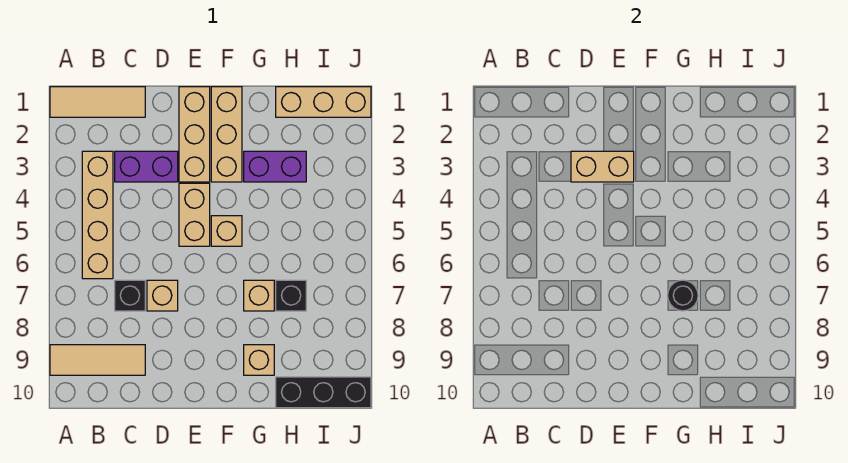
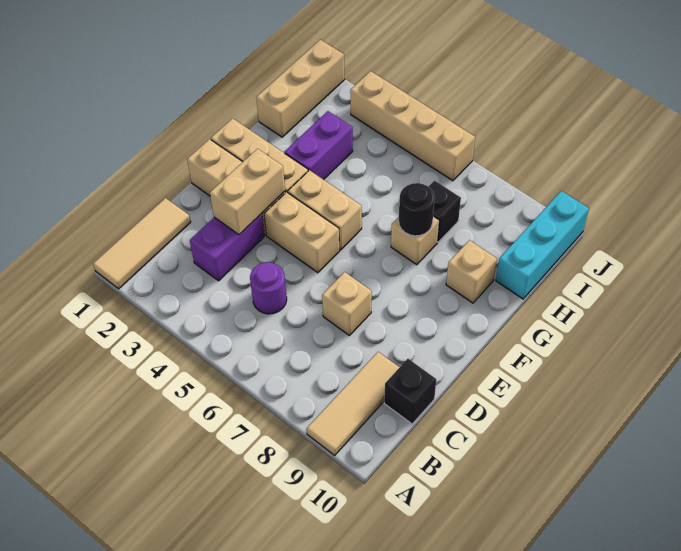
tan 1x4 brick [82,151,113,279] -> tan 1x4 brick moved to [350,71,475,181]
none -> purple 1x1 round brick [250,262,287,314]
black 1x1 brick [115,280,145,311] -> black 1x1 brick moved to [384,359,436,424]
tan 1x1 brick [211,216,242,246] -> tan 1x2 brick [288,170,362,250]
black 1x3 brick [276,377,371,408] -> cyan 1x3 brick [496,191,589,299]

